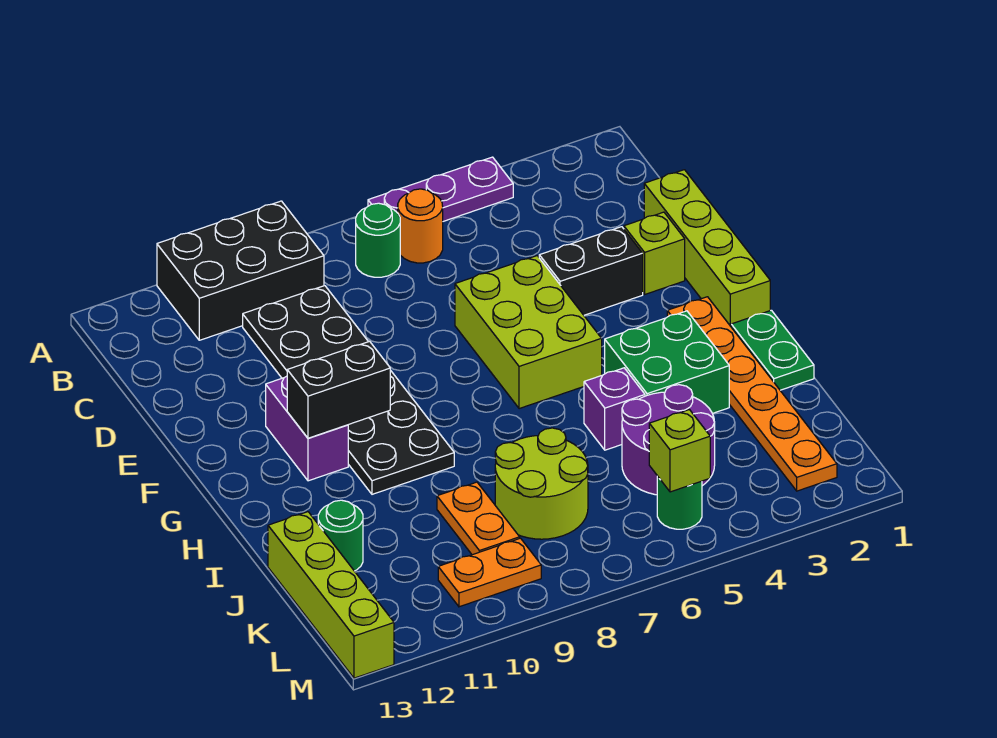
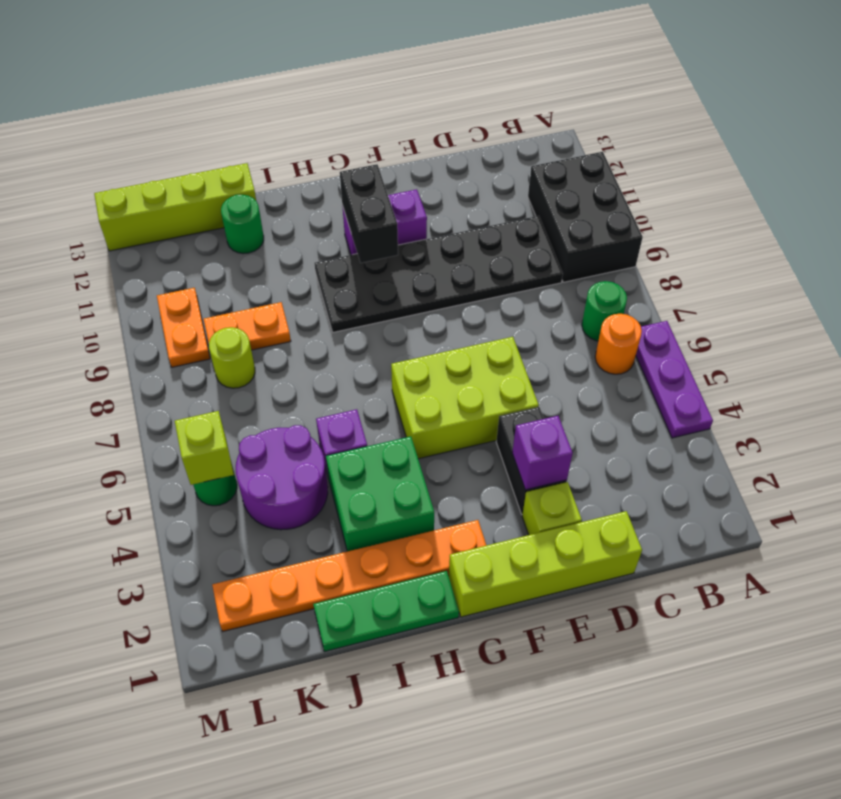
none -> purple 1x1 brick [512,416,573,490]
green 1x2 plate [731,310,814,390] -> green 1x3 plate [313,571,459,652]
lime 2x2 round brick [495,428,588,539] -> lime 1x1 round brick [209,327,255,388]

